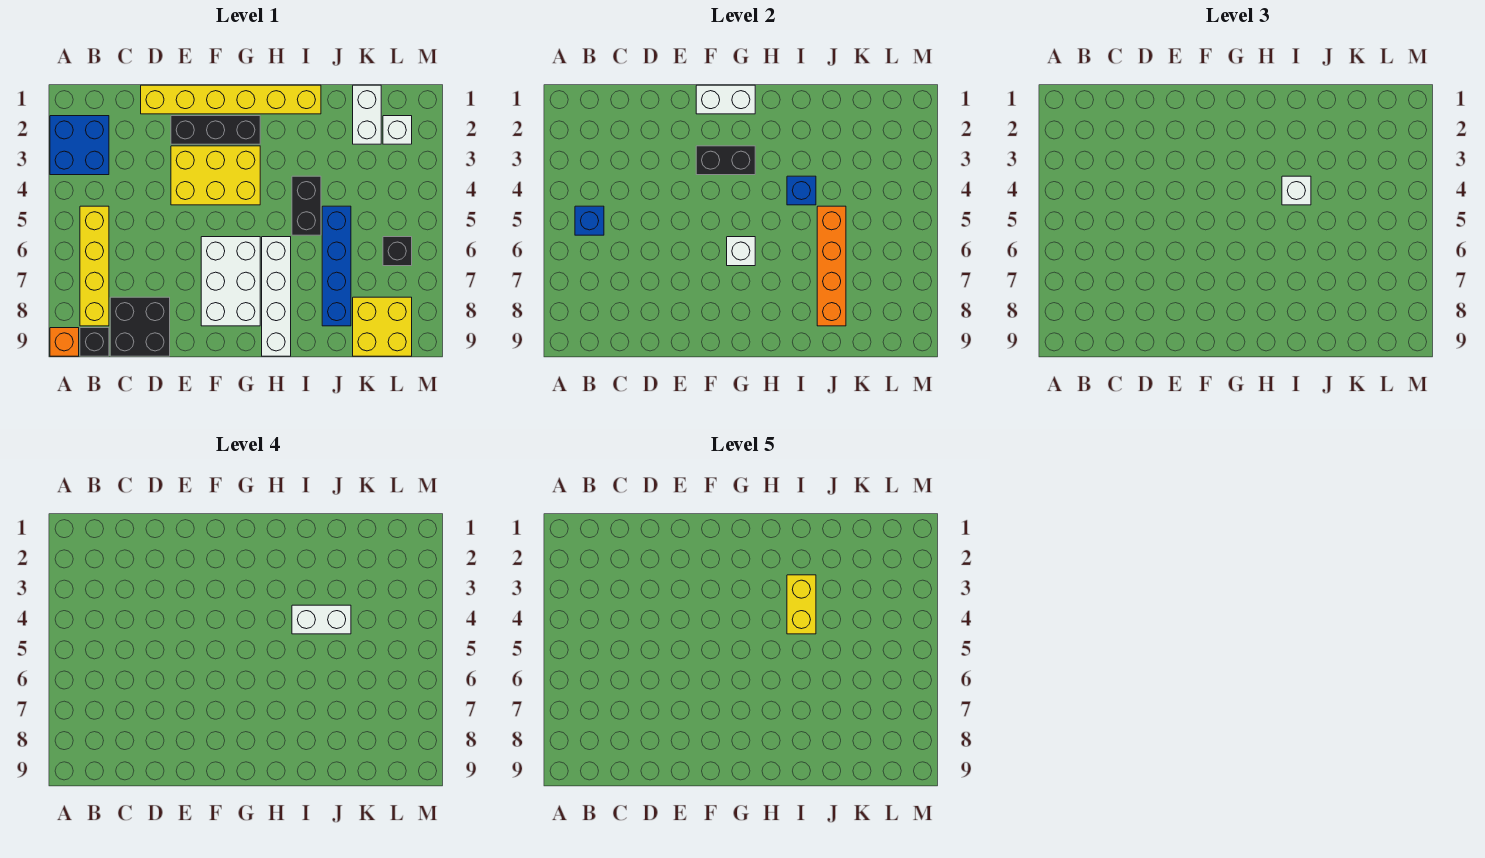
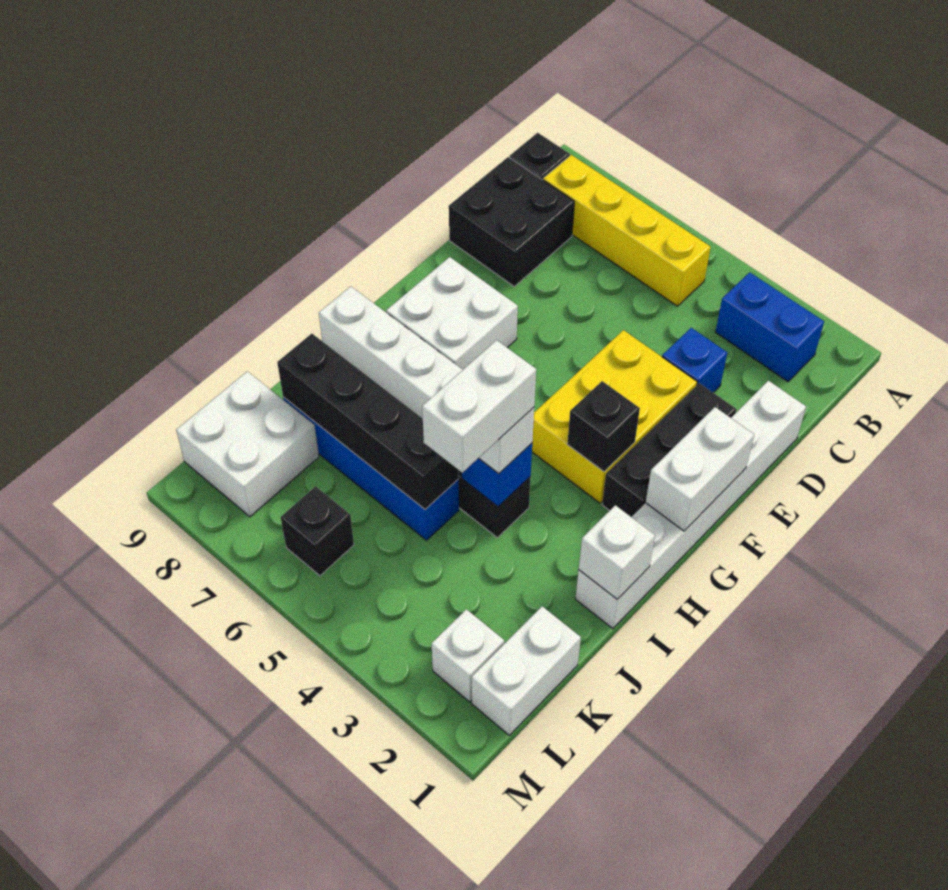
blue 2x2 brick [50,116,109,175] -> blue 1x2 brick [715,272,824,382]
orange 1x1 brick [50,328,79,356] -> none
blue 1x1 brick [575,206,604,235] -> blue 1x1 brick moved to [662,328,727,393]
yellow 1x6 brick [141,85,321,114] -> white 1x6 brick [575,381,806,629]
black 1x2 brick [696,146,755,175] -> black 1x1 brick [567,381,640,472]
white 2x3 brick [201,237,260,326] -> white 2x2 brick [386,257,518,369]
white 1x1 brick [727,237,755,266] -> white 1x1 brick moved to [579,505,655,599]
yellow 1x2 brick [787,575,816,634] -> none
orange 1x4 brick [817,206,846,326] -> black 1x4 brick [277,334,459,509]
white 1x2 brick [353,85,381,144] -> white 1x2 brick turned to [472,606,581,735]
yellow 2x2 brick [353,297,412,356] -> white 2x2 brick [176,371,319,517]

